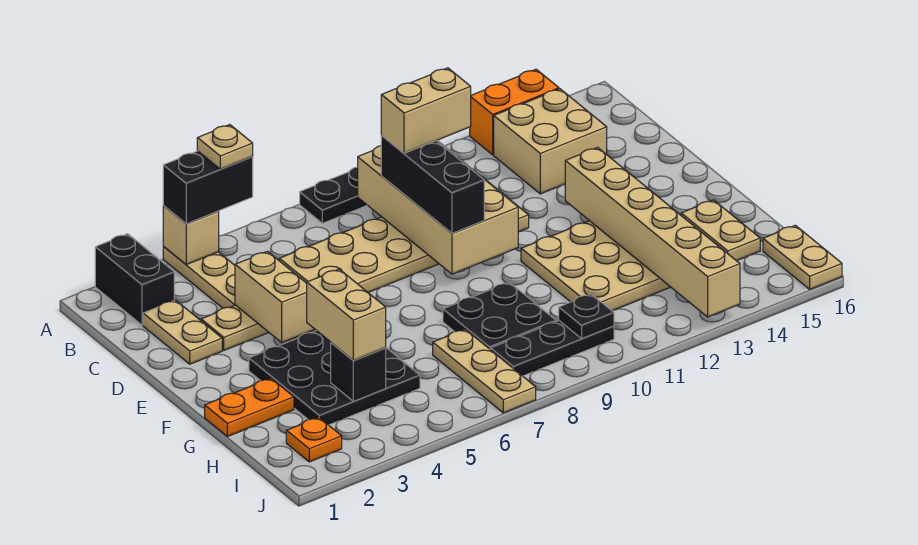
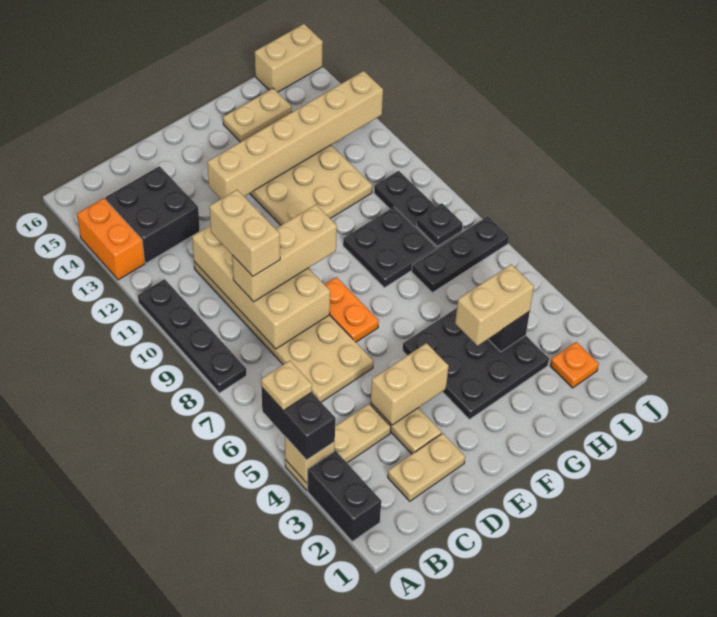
black 1x2 brick [95,234,174,325] -> black 1x2 brick turned to [307,451,381,541]
tan 2x4 brick [358,141,518,274] -> tan 2x4 brick turned to [192,225,330,349]
tan 2x2 brick [494,89,607,194] -> black 2x2 brick [105,166,200,263]
black 1x3 brick [381,136,484,233] -> tan 1x3 brick [232,205,337,302]
orange 1x2 plate [205,378,294,437] -> orange 1x2 plate moved to [325,277,379,342]
tan 1x3 plate [433,329,536,413] -> black 1x3 plate [412,216,509,293]
black 1x1 plate [559,294,614,339] -> black 1x1 plate moved to [417,203,463,246]
tan 1x2 plate [763,225,842,289] -> tan 1x2 brick [255,24,323,92]

